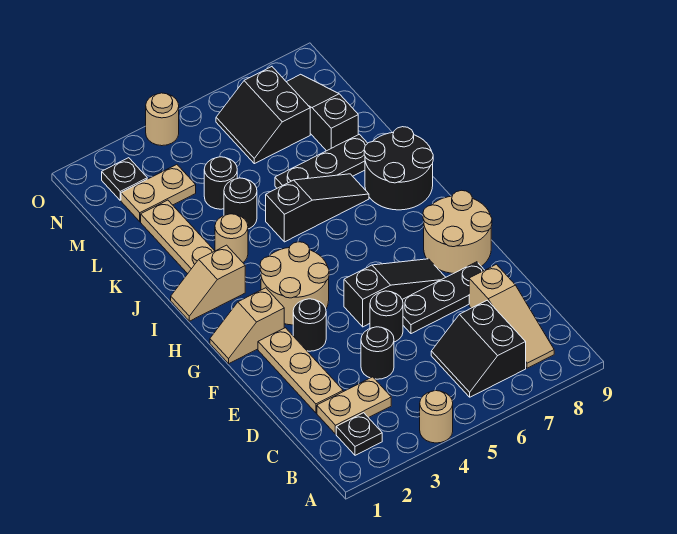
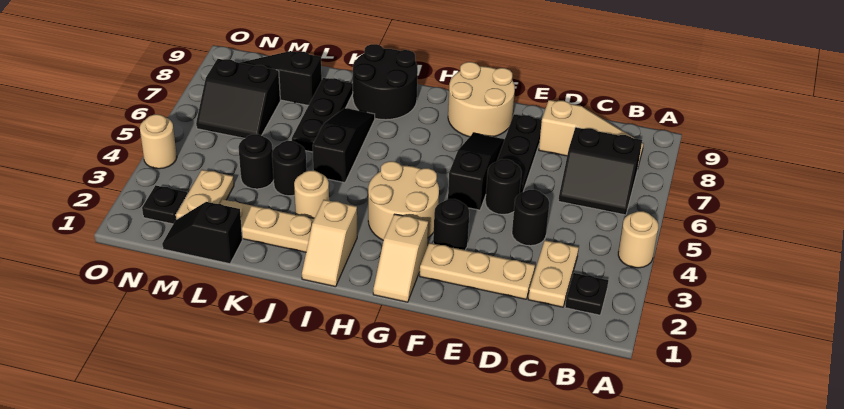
none -> black 1x2 slope [162,202,242,264]

